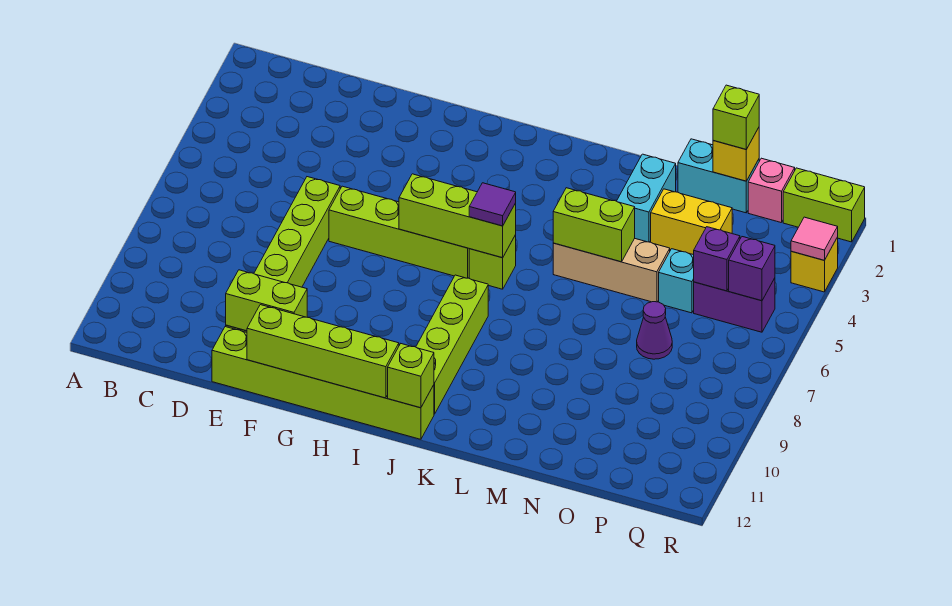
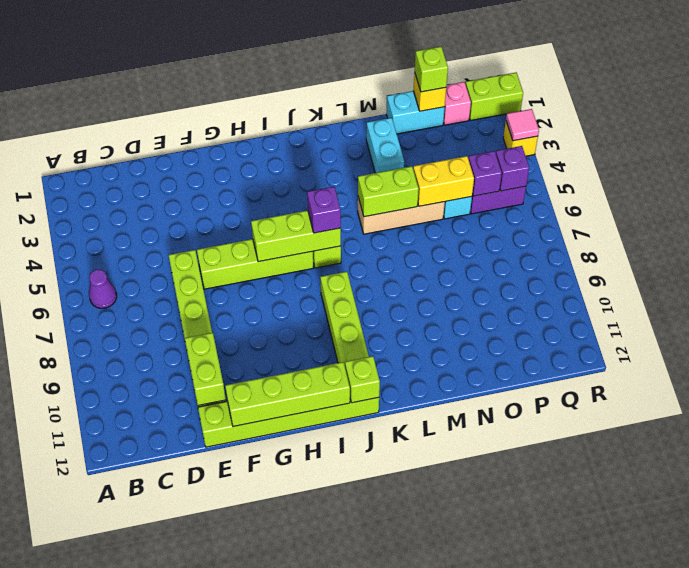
lime 1x2 brick [226,270,307,331] -> lime 1x2 brick turned to [185,333,226,405]
purple 1x1 tile [469,183,516,226] -> purple 1x1 brick [307,187,341,233]
yellow 1x2 brick [651,189,732,255] -> yellow 1x2 brick moved to [413,156,474,206]
purple 1x1 cone [637,302,672,359] -> purple 1x1 cone moved to [89,270,117,308]

